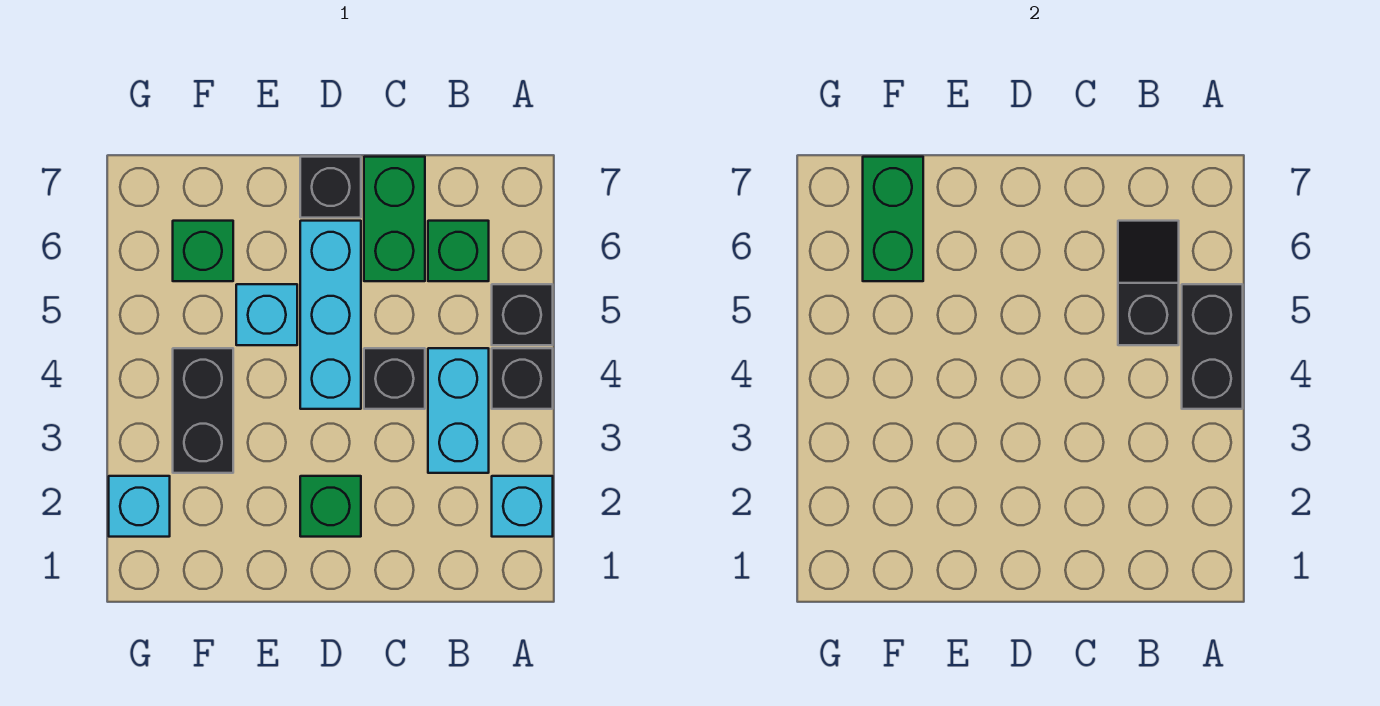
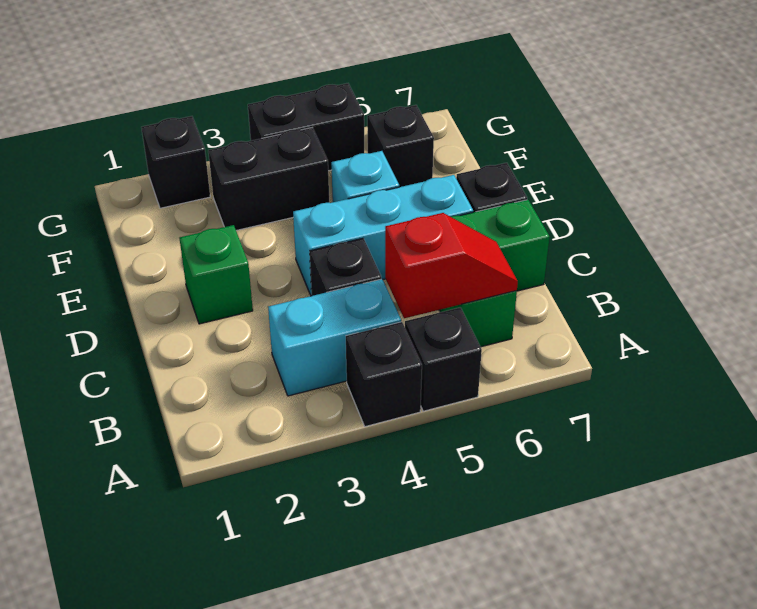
cyan 1x1 brick [492,476,553,537] -> none
black 1x2 brick [1182,284,1243,409] -> black 1x2 brick moved to [248,83,364,171]
black 1x2 slope [1118,221,1179,345] -> red 1x2 slope [385,213,518,318]
green 1x1 brick [173,221,233,281] -> black 1x1 brick [367,105,434,187]
green 1x2 brick [863,157,923,281] -> none
cyan 1x1 brick [109,476,170,537] -> black 1x1 brick [141,116,210,208]

